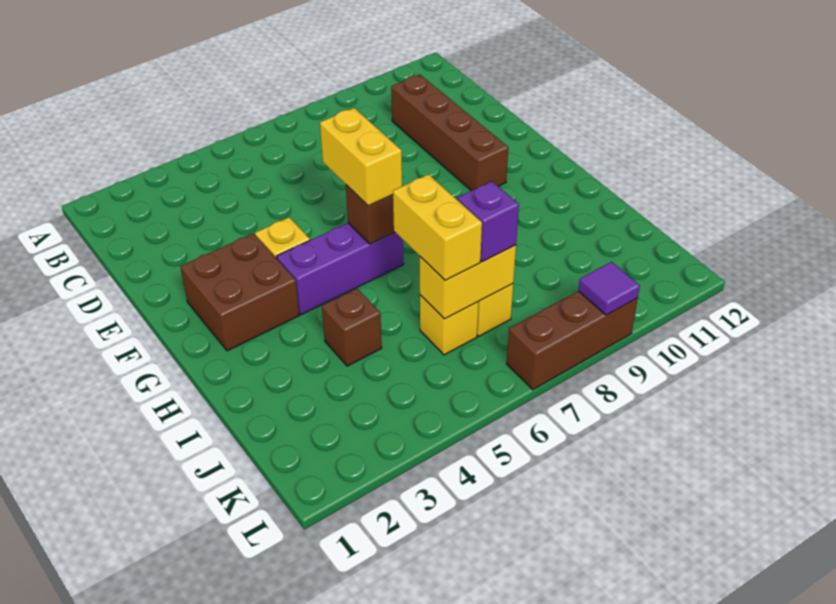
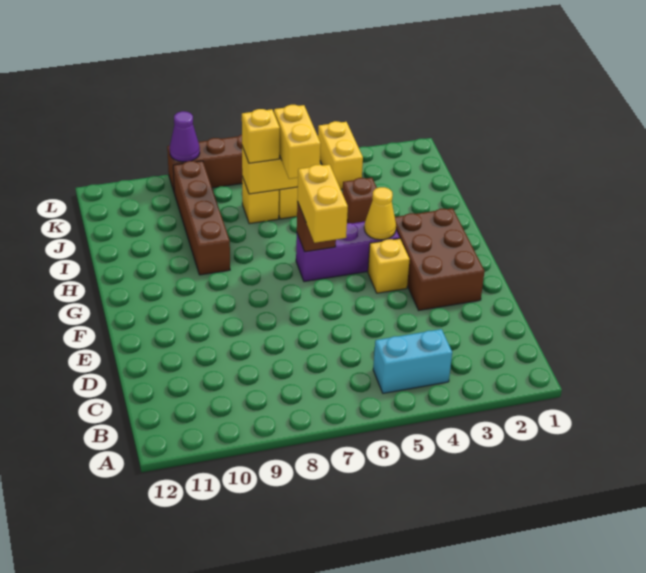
none -> cyan 1x2 brick [373,329,452,393]
brown 1x4 brick [391,74,508,191] -> brown 1x4 brick moved to [173,161,230,275]
brown 2x2 brick [180,234,299,351] -> brown 2x3 brick [395,208,485,310]
none -> yellow 1x1 cone [364,187,396,240]
purple 1x1 brick [457,181,519,262] -> yellow 1x1 brick [242,109,280,163]
none -> yellow 1x2 brick [318,121,363,189]
purple 1x1 tile [578,262,640,315] -> purple 1x1 cone [170,111,200,162]

